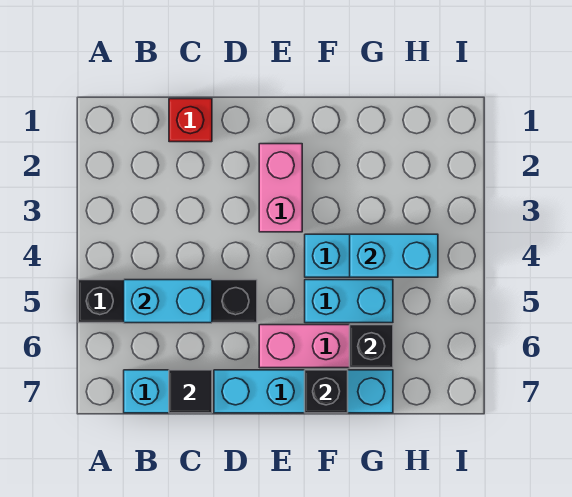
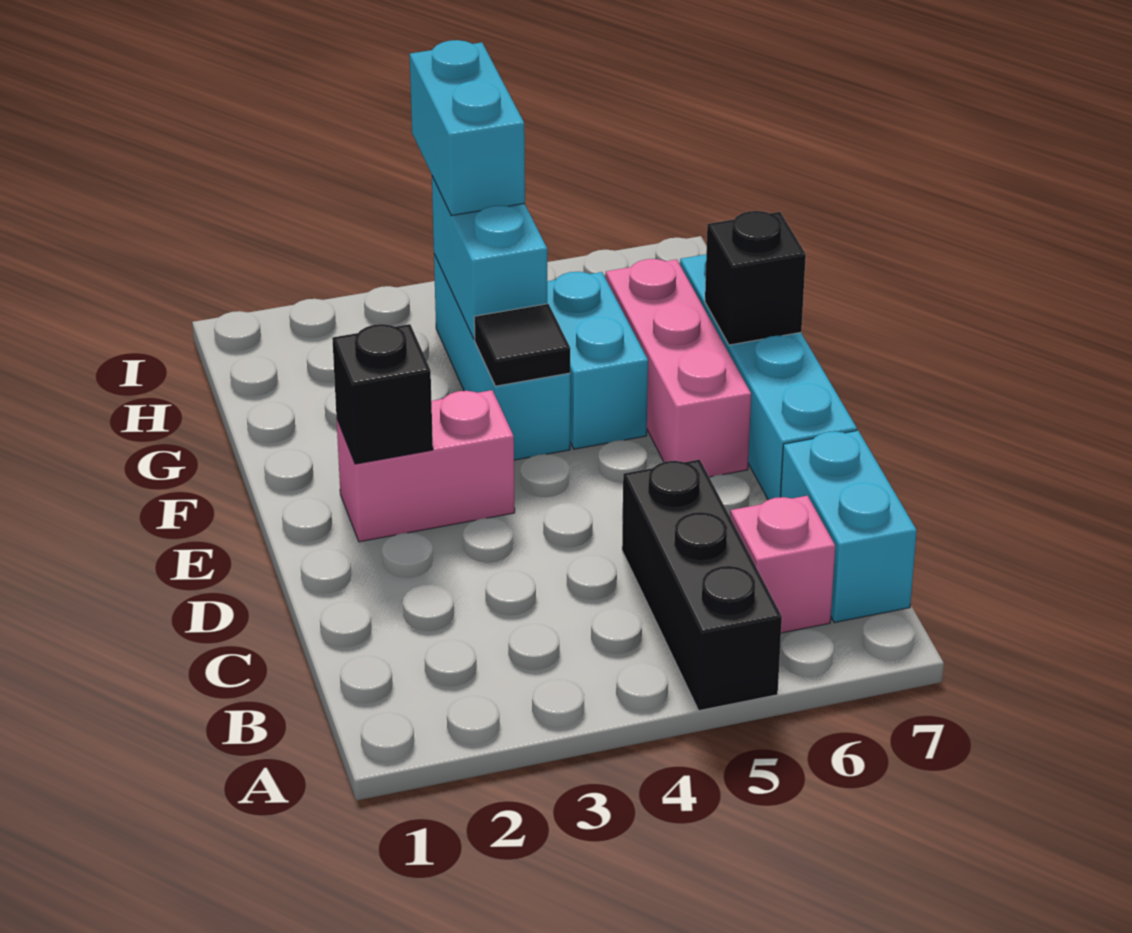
black 1x4 brick [78,280,257,323] -> black 1x3 brick [622,460,782,711]
cyan 1x2 brick [124,280,212,323] -> cyan 1x2 brick moved to [410,40,525,215]
none -> pink 1x1 brick [730,496,835,633]
red 1x1 brick [169,99,212,142] -> none
black 1x1 tile [169,370,212,413] -> black 1x1 tile moved to [474,304,570,386]
black 1x1 brick [350,325,393,368] -> black 1x1 brick moved to [332,324,433,464]

